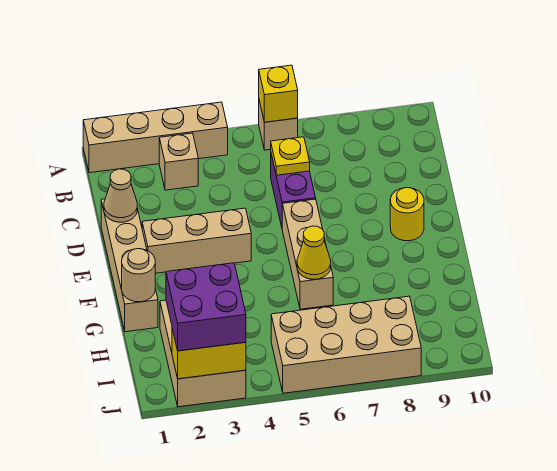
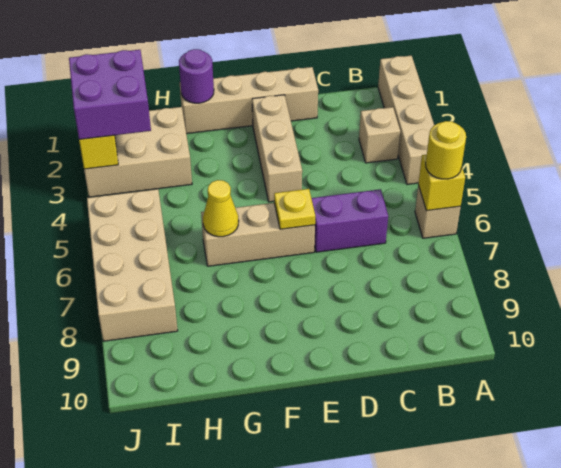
yellow 1x1 plate [271,137,310,175] -> yellow 1x1 plate moved to [274,189,315,229]
tan 1x1 cone [104,169,137,222] -> none
yellow 1x1 round brick [390,188,424,241] -> yellow 1x1 round brick moved to [426,121,466,179]
tan 1x1 round brick [122,249,155,302] -> purple 1x1 round brick [179,49,214,103]

